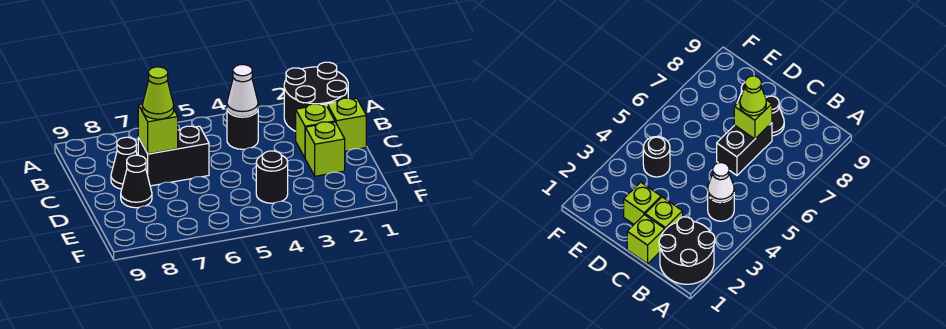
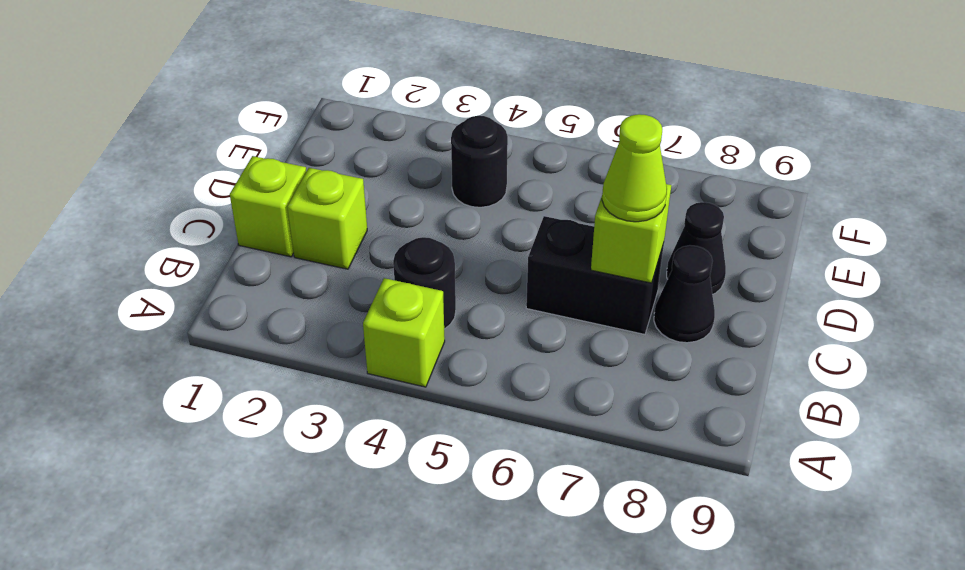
black 2x2 round brick [284,62,348,131] -> none
white 1x1 cone [227,65,258,117] -> none
lime 1x1 brick [305,122,345,176] -> lime 1x1 brick moved to [363,278,445,387]

